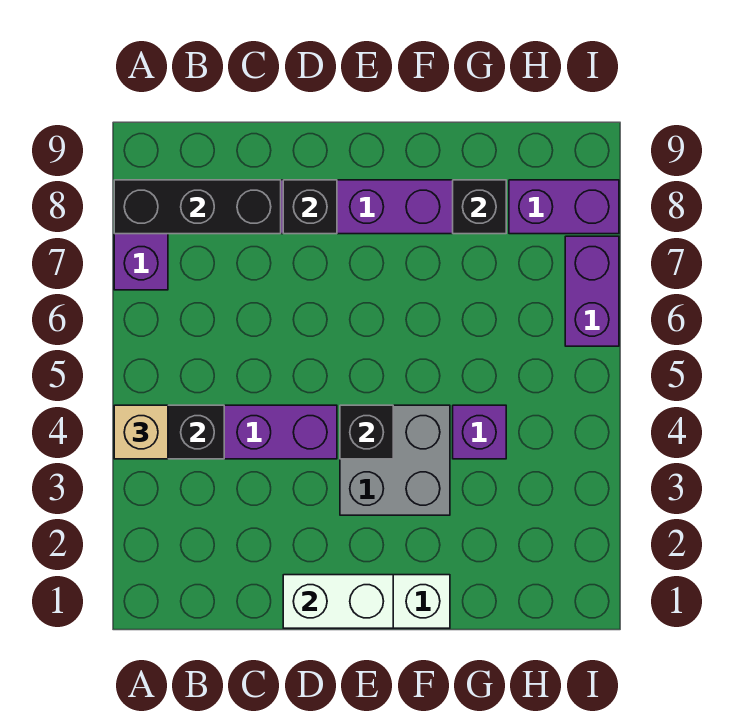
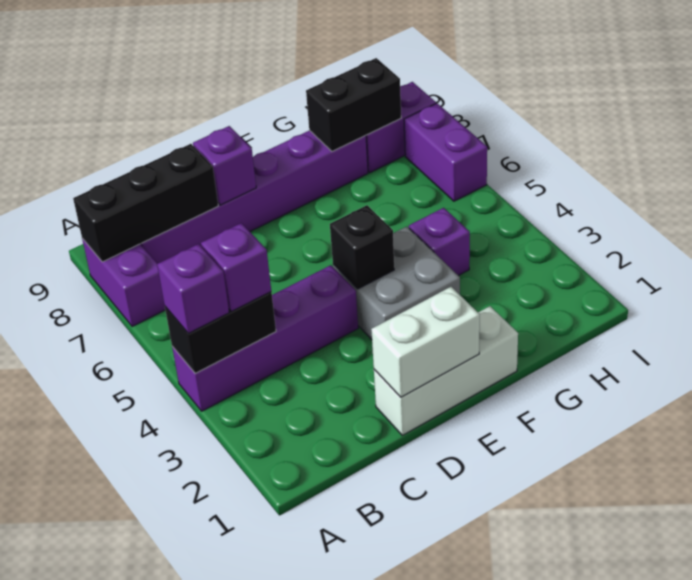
tan 1x1 brick [114,405,168,459] -> purple 1x1 brick [157,244,229,334]
none -> purple 1x1 brick [201,223,271,312]
black 1x1 brick [283,180,337,234] -> purple 1x1 brick [193,126,256,205]
black 1x1 brick [453,180,506,234] -> black 1x2 brick [306,58,401,151]

